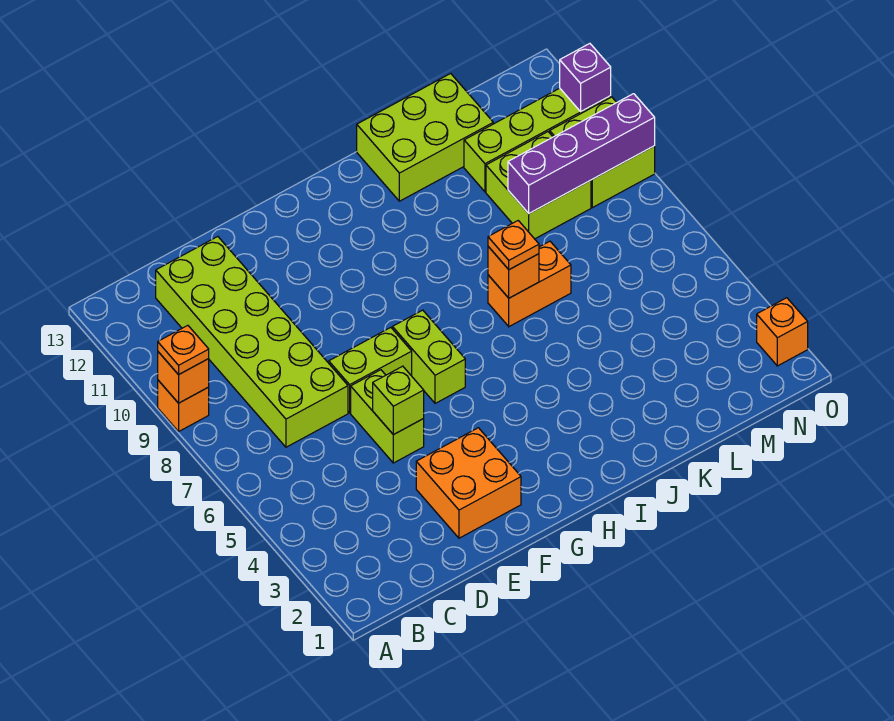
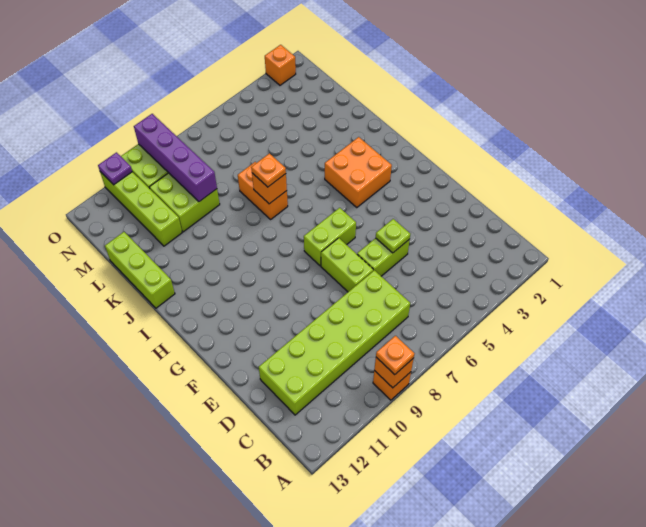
orange 2x2 brick [416,428,521,538] -> orange 2x2 brick moved to [325,137,392,207]
lime 1x1 brick [373,366,424,435] -> lime 1x1 plate [376,219,410,253]
lime 2x3 brick [357,73,493,201] -> lime 1x3 brick [105,232,175,308]
purple 1x1 brick [560,44,611,111] -> purple 1x1 plate [98,152,132,185]

